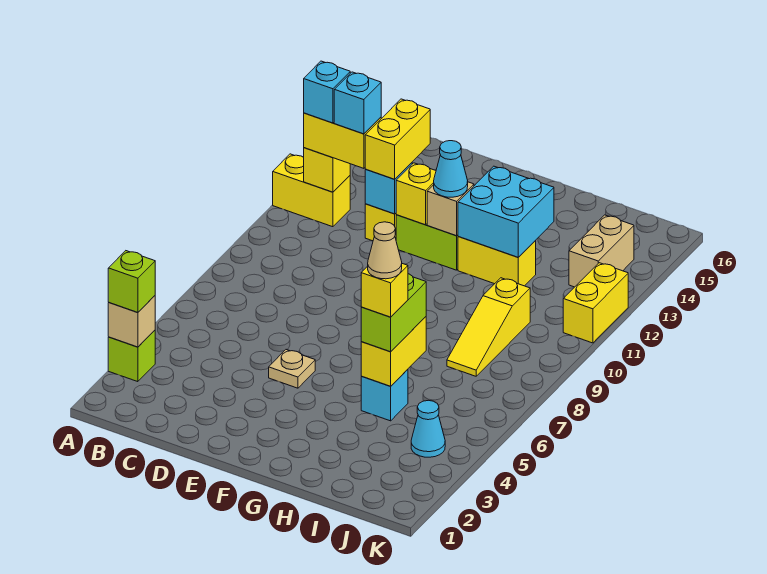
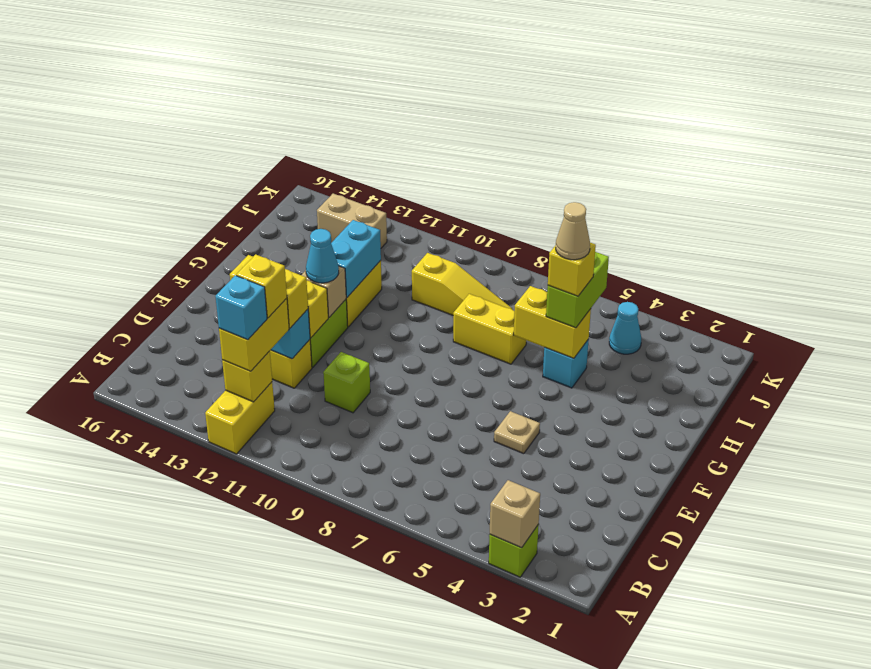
lime 1x1 brick [108,251,155,313] -> lime 1x1 brick moved to [323,352,370,413]
cyan 1x1 brick [334,72,381,134] -> yellow 1x1 brick [236,254,287,318]
cyan 2x2 brick [458,166,554,257] -> cyan 1x2 brick [331,220,381,298]
lime 1x2 brick [361,274,426,352] -> lime 1x2 brick turned to [546,252,609,328]
yellow 1x2 brick [563,263,628,343] -> yellow 1x2 brick moved to [453,294,526,364]

